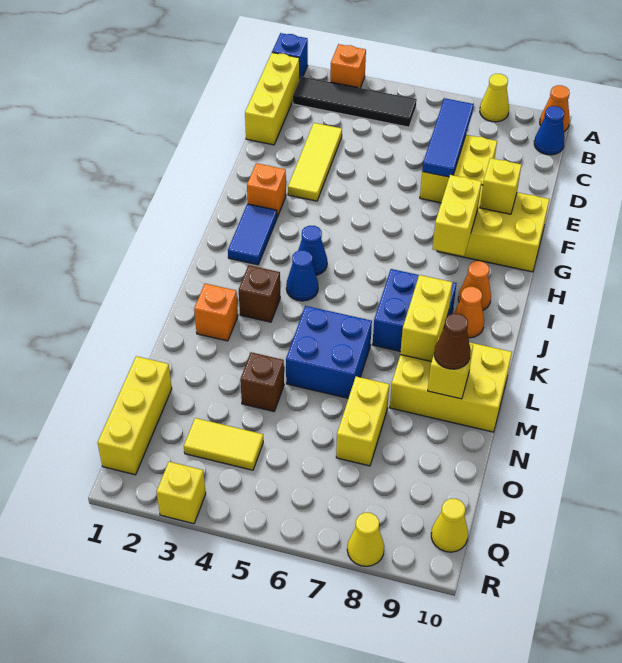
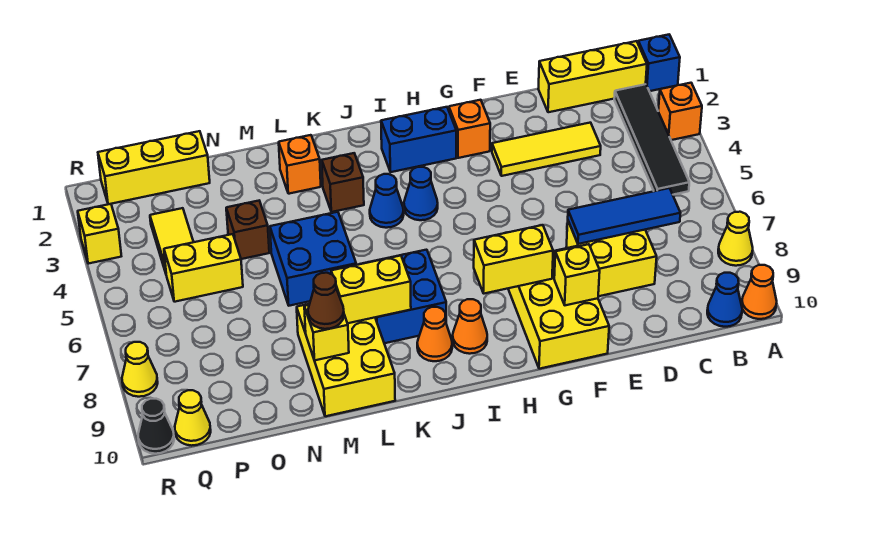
blue 1x2 tile [228,204,277,265] -> blue 1x2 brick [381,107,456,172]
yellow 1x2 brick [336,377,389,466] -> yellow 1x2 brick moved to [164,234,243,302]
none -> black 1x1 cone [138,399,174,454]

